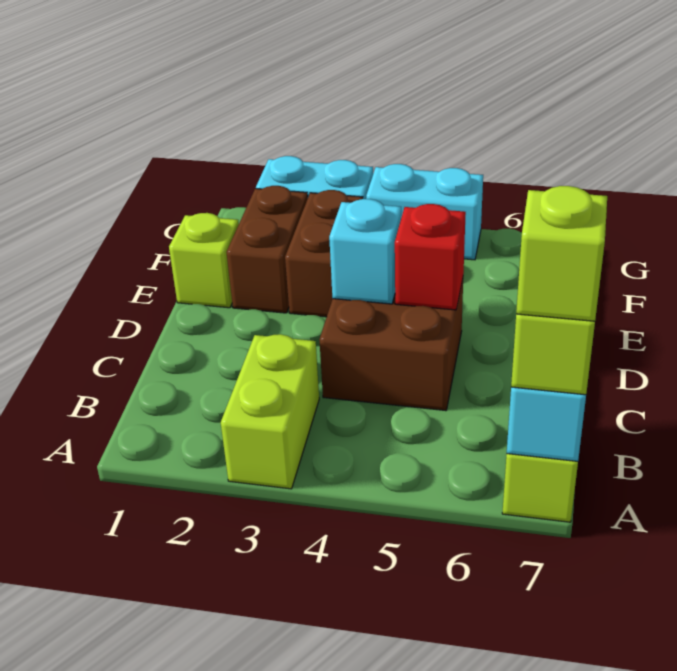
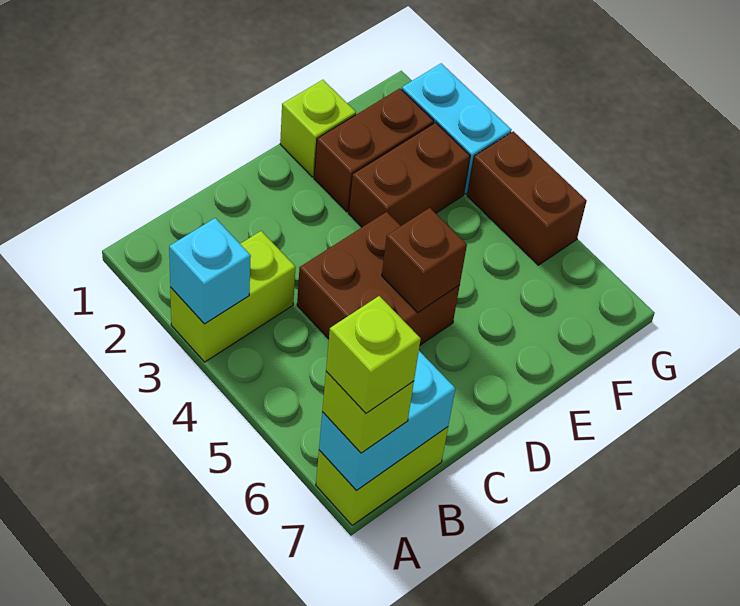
cyan 1x1 brick [329,199,402,304] -> cyan 1x1 brick moved to [169,218,251,324]
red 1x1 brick [395,204,466,310] -> brown 1x1 brick [382,208,467,312]
cyan 1x2 brick [366,164,483,260] -> brown 1x2 brick [467,131,587,265]

